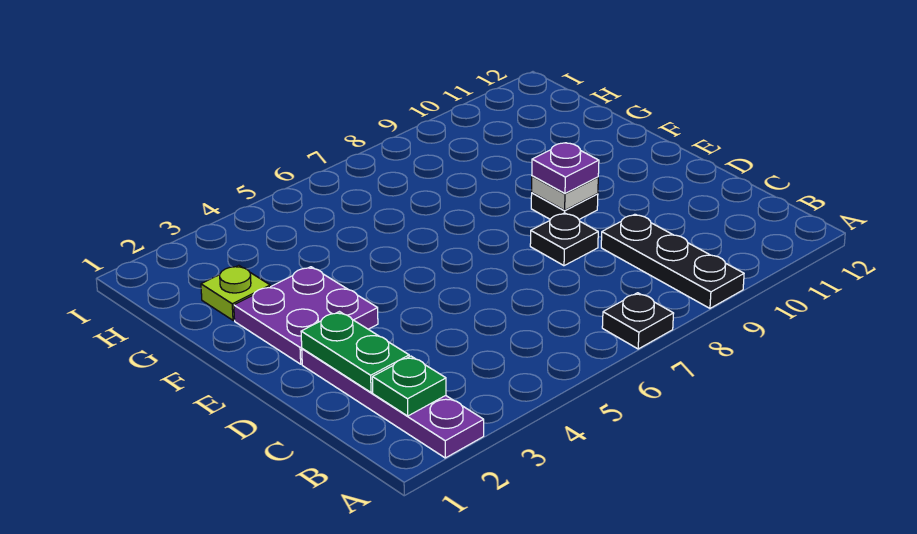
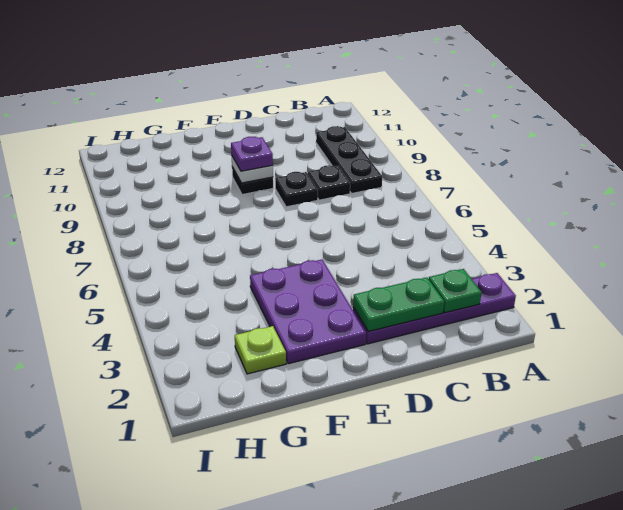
black 1x1 plate [602,293,674,349] -> black 1x1 plate moved to [308,165,350,200]
black 1x3 plate [601,214,744,308] -> black 1x3 plate turned to [316,126,382,193]
purple 2x2 plate [234,267,378,364] -> purple 2x3 plate [250,260,366,364]

